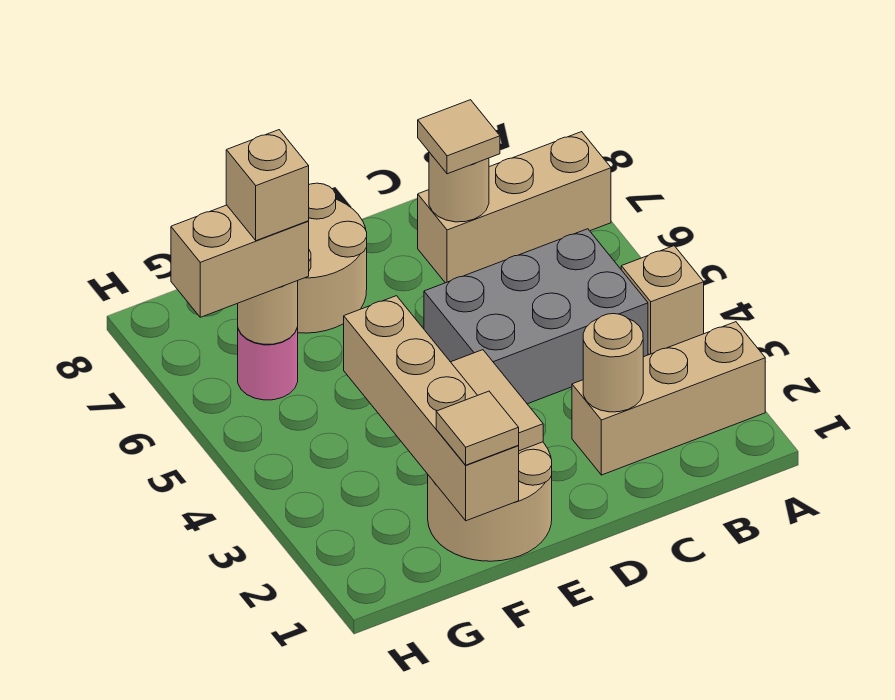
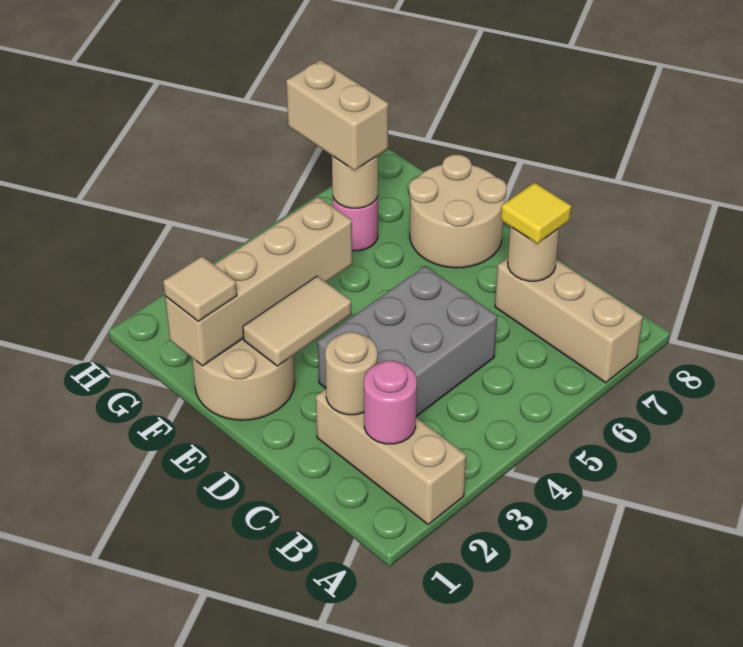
tan 1x1 brick [621,246,704,355] -> none
none -> pink 1x1 round brick [364,360,417,444]
grey 2x3 brick [424,229,648,404] -> grey 2x3 brick turned to [318,266,497,416]
tan 1x1 tile [418,100,500,174] -> yellow 1x1 tile [501,182,571,244]
tan 1x1 brick [226,130,309,241] -> none

